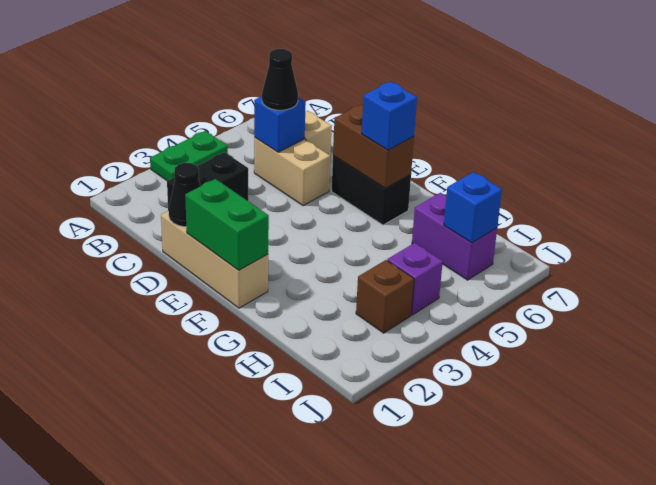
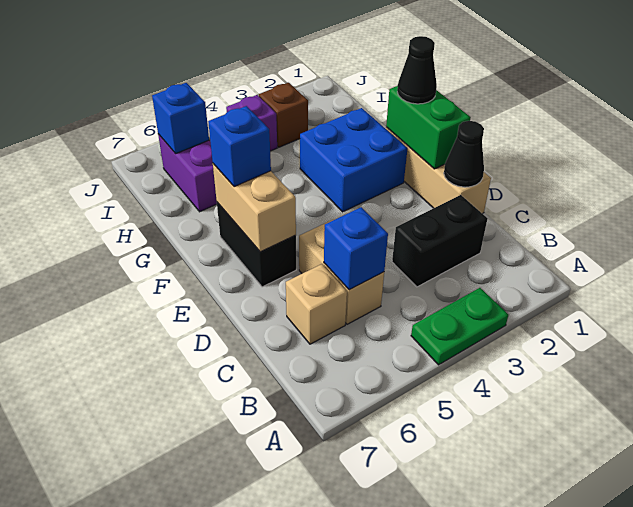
black 1x1 cone [262,49,298,110] -> black 1x1 cone moved to [397,36,437,104]
brown 1x2 brick [333,105,414,188] -> tan 1x2 brick [213,164,296,252]
none -> blue 2x2 brick [300,108,408,212]

